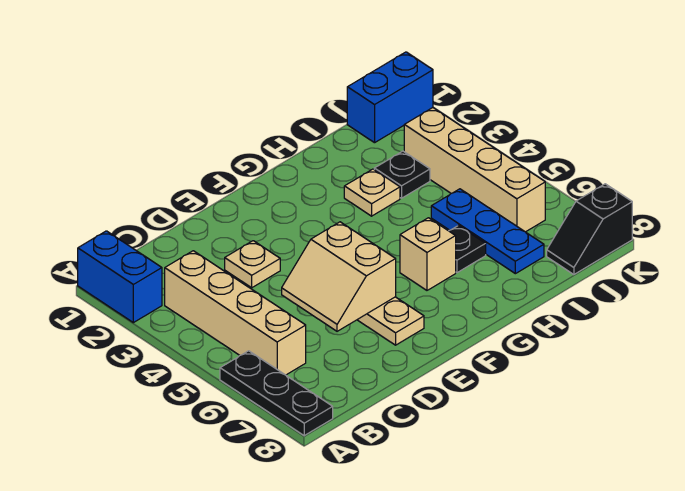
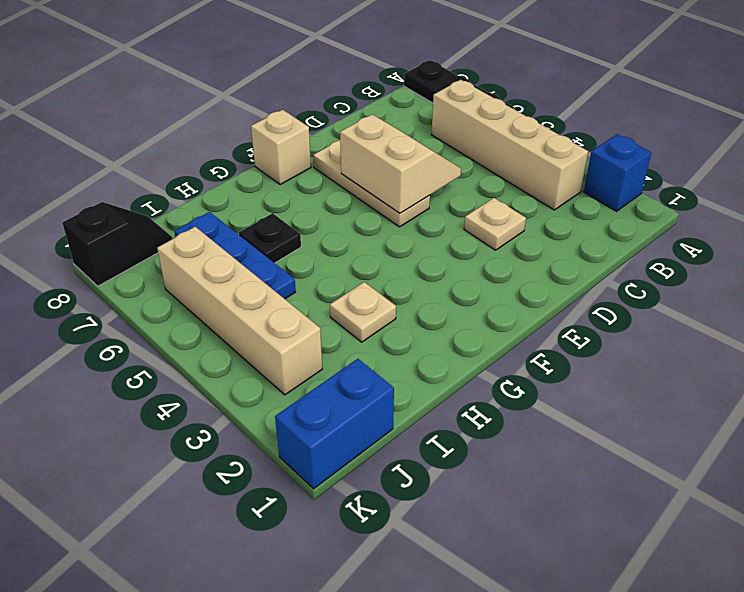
blue 1x2 brick [78,231,162,323] -> blue 1x1 brick [584,134,651,211]
tan 1x1 brick [400,218,456,290] -> tan 1x1 brick moved to [251,110,311,184]
black 1x1 plate [374,151,430,198] -> none

